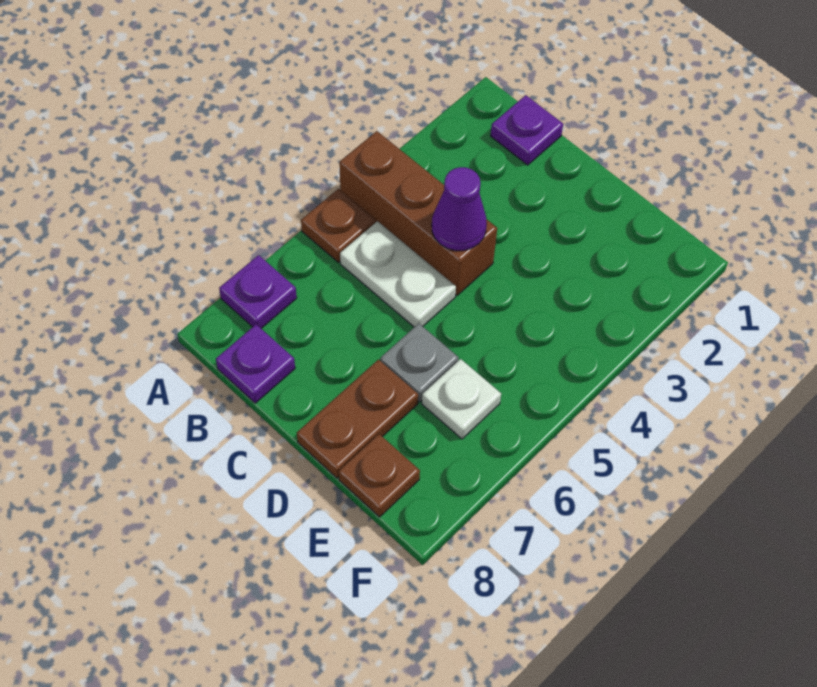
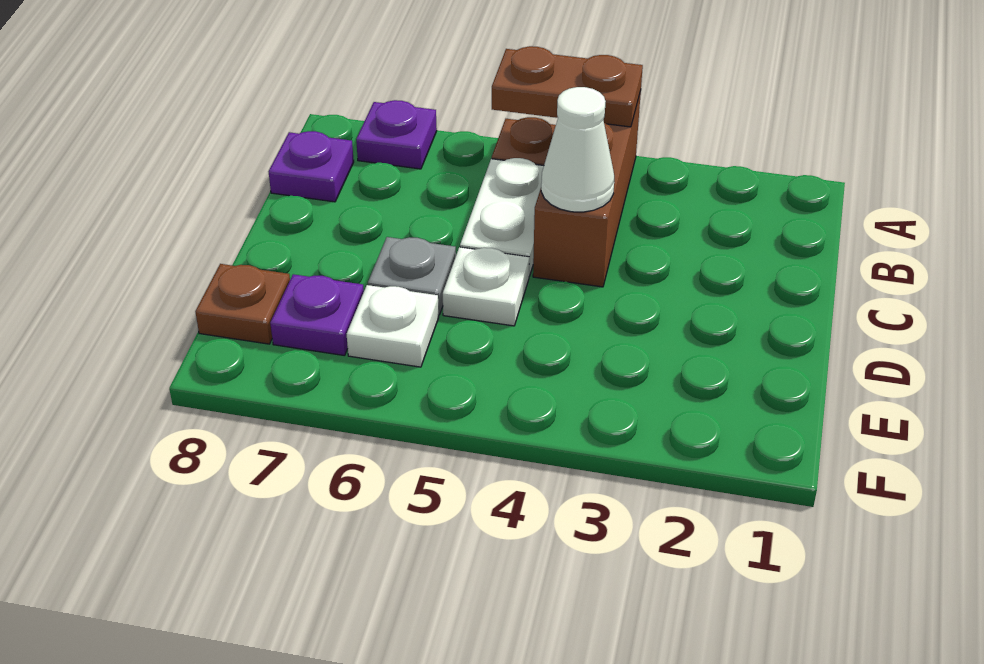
purple 1x1 plate [491,95,563,165] -> purple 1x1 plate moved to [270,274,364,356]
purple 1x1 cone [432,167,487,251] -> white 1x1 cone [541,87,614,212]
none -> white 1x1 plate [443,247,529,326]
brown 1x2 plate [297,360,418,478] -> brown 1x2 plate moved to [492,46,643,127]

